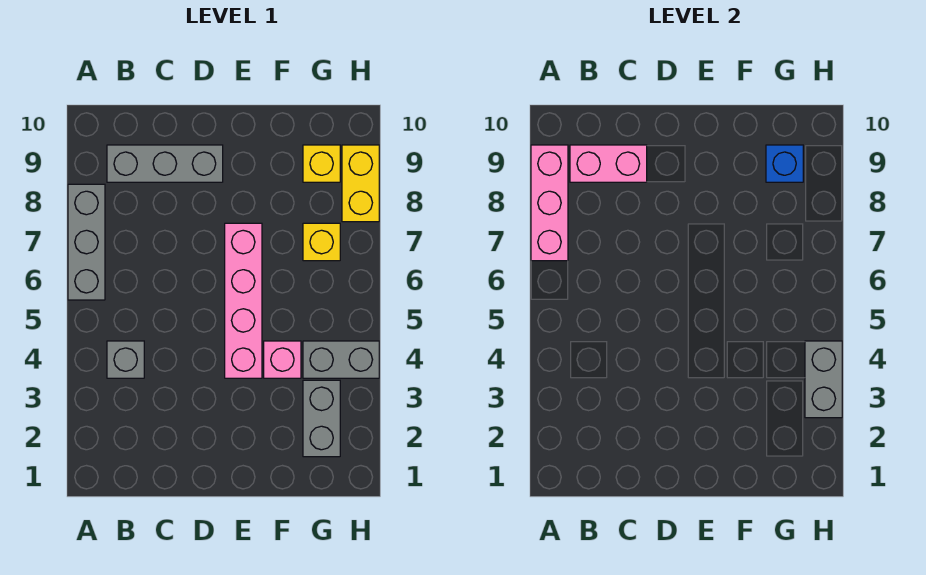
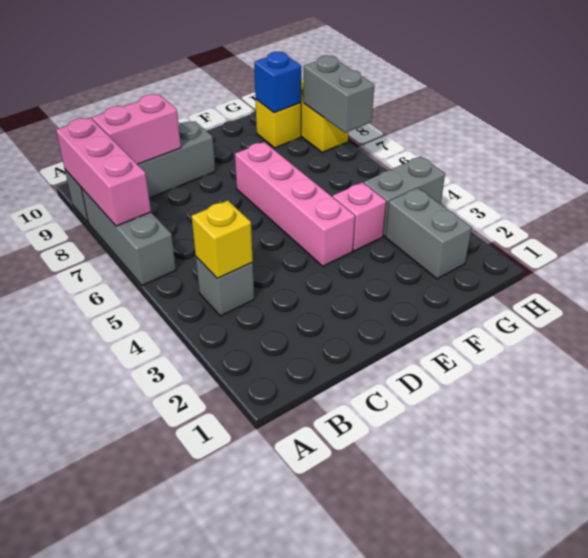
grey 1x3 brick [107,145,223,182] -> grey 1x4 brick [65,121,215,222]
yellow 1x1 brick [303,223,340,261] -> yellow 1x1 brick moved to [192,200,253,278]
grey 1x2 brick [805,341,842,418] -> grey 1x2 brick moved to [303,56,374,133]

